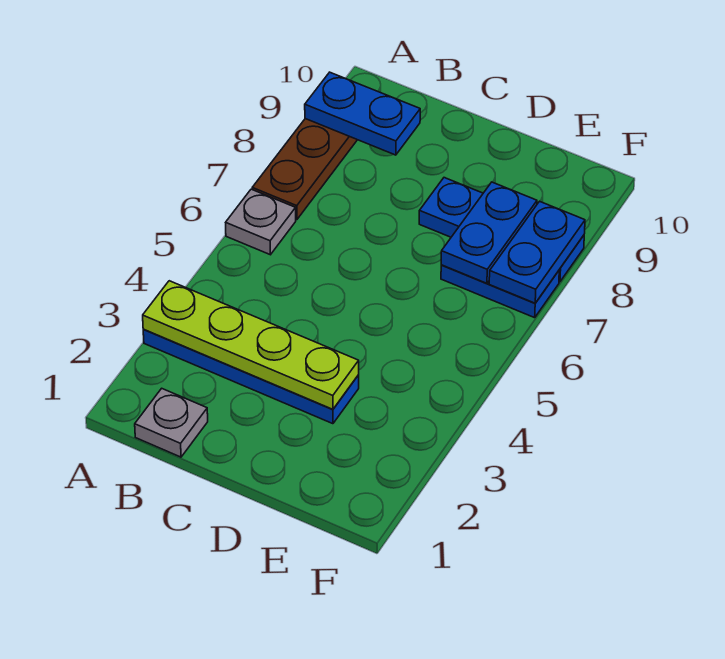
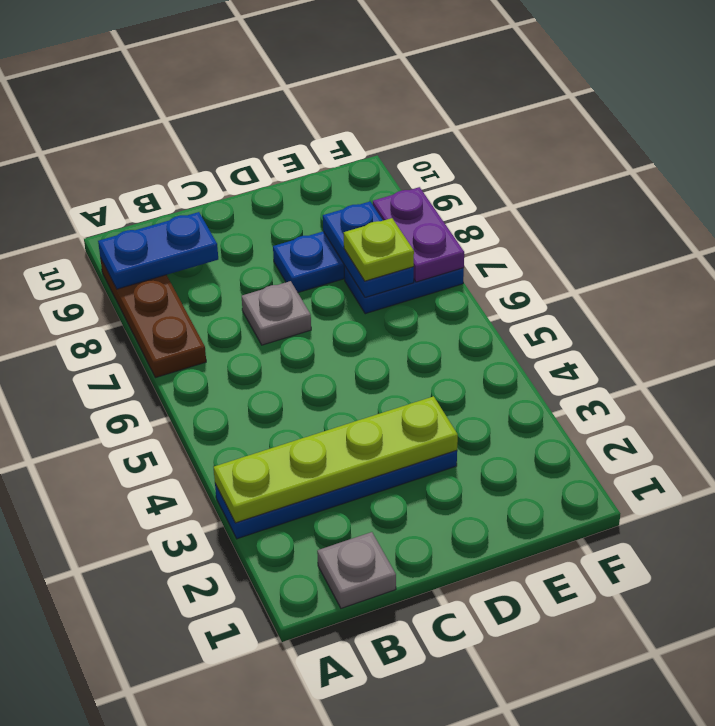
grey 1x1 plate [226,189,296,255] -> grey 1x1 plate moved to [242,281,311,345]
none -> lime 1x1 plate [344,218,414,281]
blue 1x2 plate [489,201,585,303] -> purple 1x2 plate [373,187,464,282]

